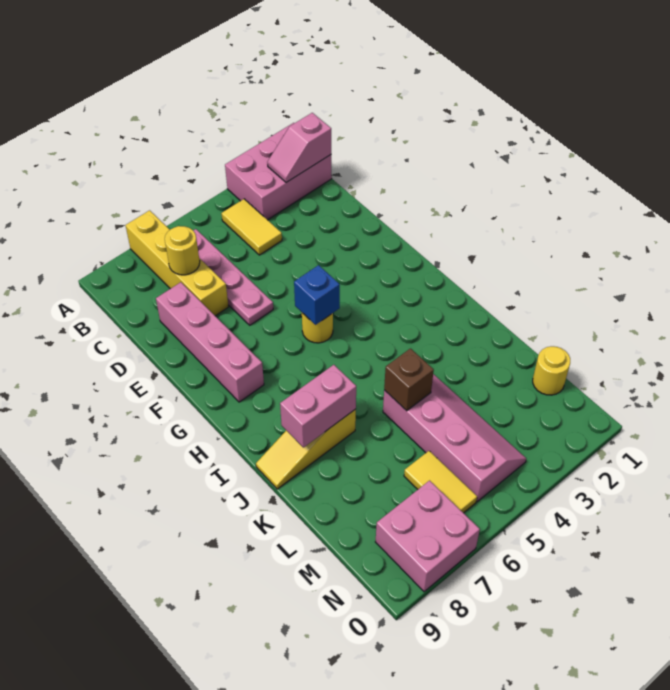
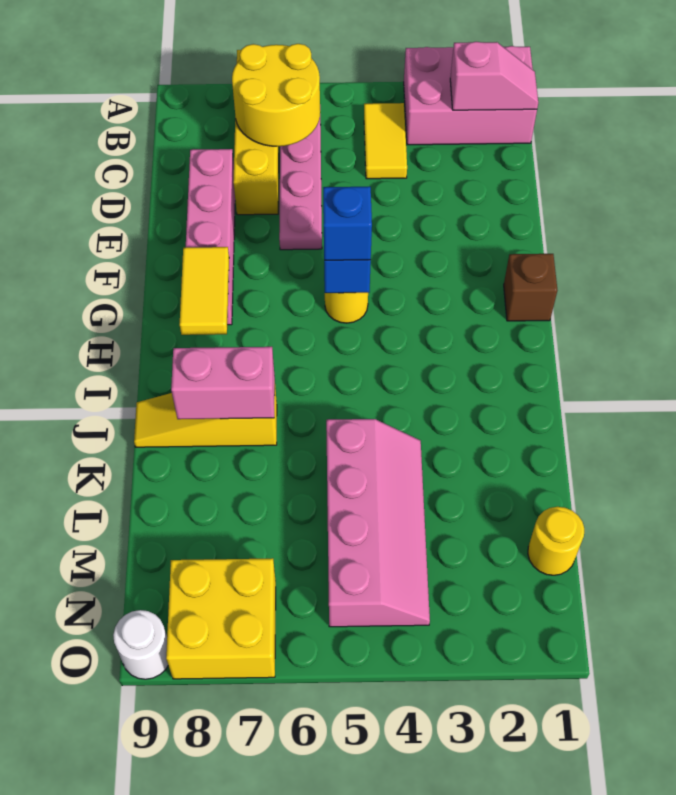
pink 1x2 slope [267,113,331,183] -> pink 1x2 slope turned to [450,42,538,110]
yellow 1x1 round brick [165,226,200,275] -> yellow 2x2 round brick [232,44,320,146]
none -> blue 1x1 brick [323,187,372,260]
brown 1x1 brick [384,349,434,411] -> brown 1x1 brick moved to [504,254,557,321]
yellow 1x2 tile [404,451,477,513] -> yellow 1x2 tile moved to [180,247,229,335]
pink 2x2 brick [375,481,480,592] -> yellow 2x2 brick [166,558,276,679]
none -> white 1x1 round brick [113,610,168,679]

